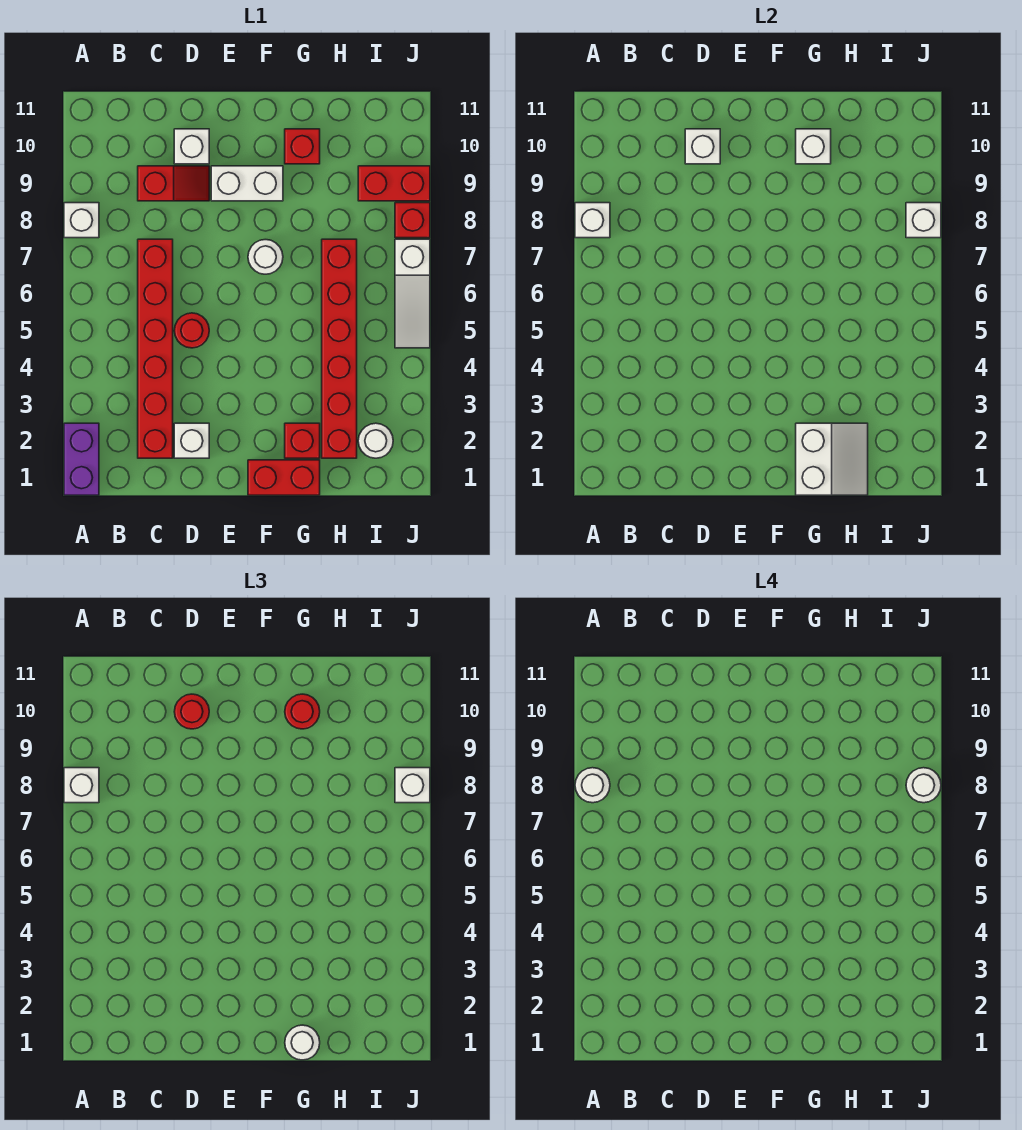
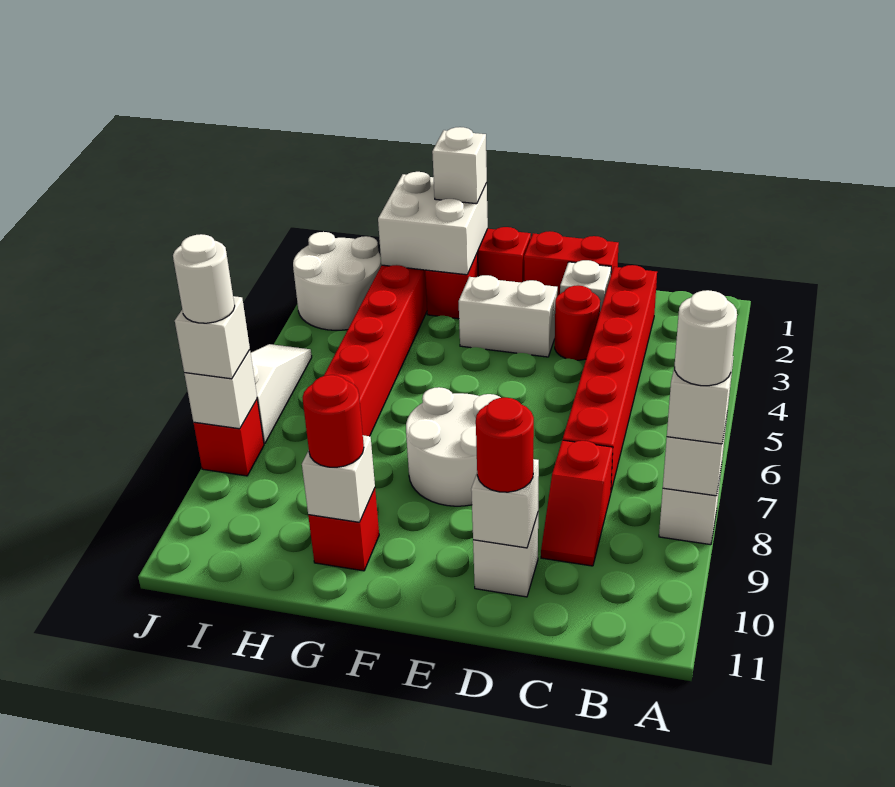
purple 1x2 brick [64,423,99,495] -> none
red 1x2 slope [138,166,209,201] -> red 1x2 slope turned to [541,440,613,566]
red 1x1 round brick [174,313,209,348] -> red 1x1 round brick moved to [555,286,600,360]
white 1x2 brick [211,166,283,201] -> white 1x2 brick moved to [459,275,558,357]
white 1x1 round brick [248,240,283,274] -> white 2x2 round brick [406,387,501,506]
white 2x2 slope [796,423,868,495] -> white 2x2 brick [378,172,488,275]
white 1x1 round brick [285,1025,320,1060] -> white 1x1 brick [432,127,487,204]
white 1x1 round brick [358,423,393,458] -> white 2x2 round brick [293,232,381,330]
red 1x2 brick [358,166,430,201] -> red 1x2 brick moved to [524,231,619,296]

